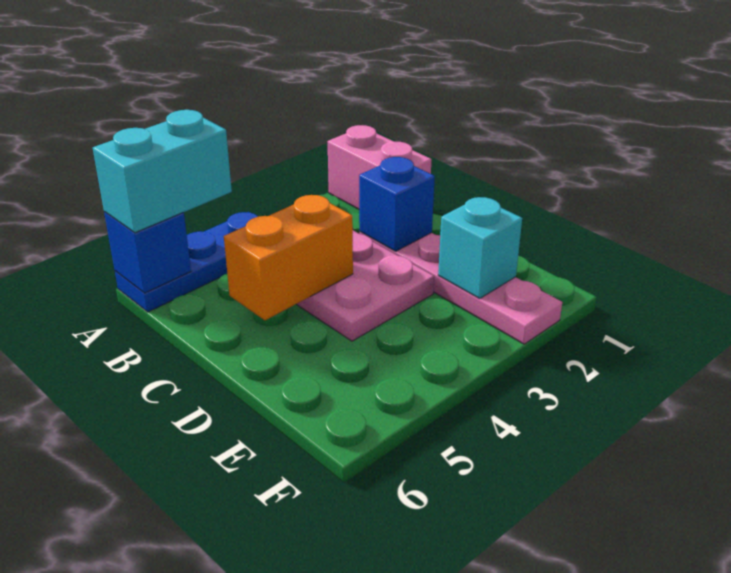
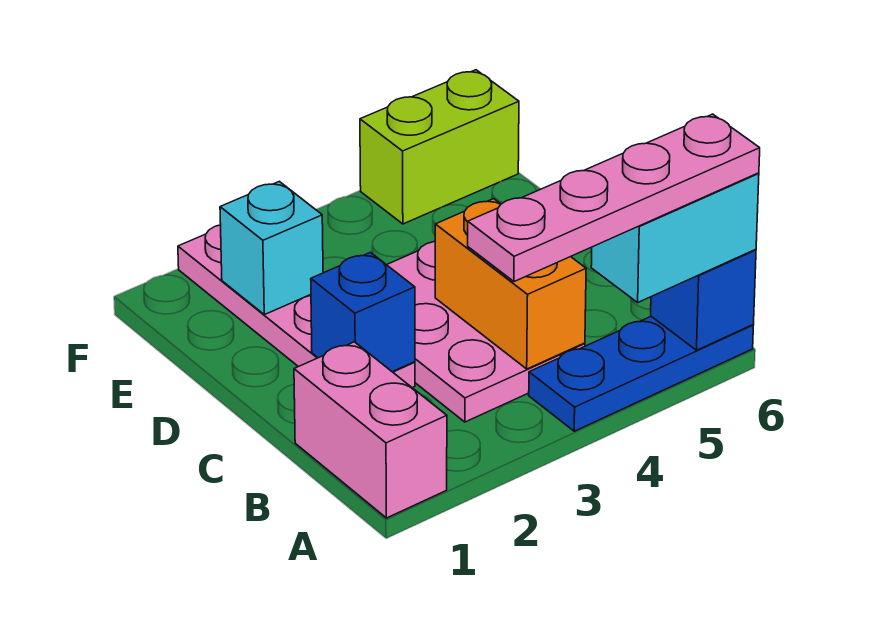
none -> pink 1x4 plate [468,114,760,282]
orange 1x2 brick [224,195,353,320] -> orange 1x2 brick turned to [435,199,586,369]
none -> lime 1x2 brick [360,70,519,224]

